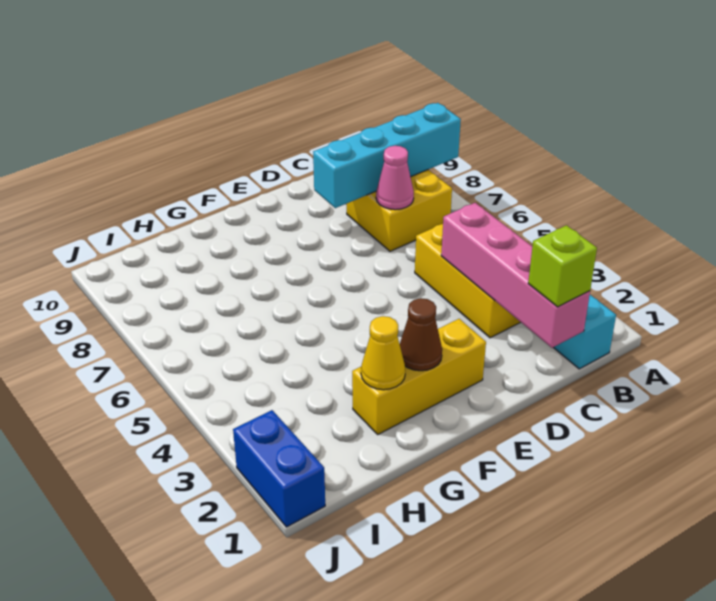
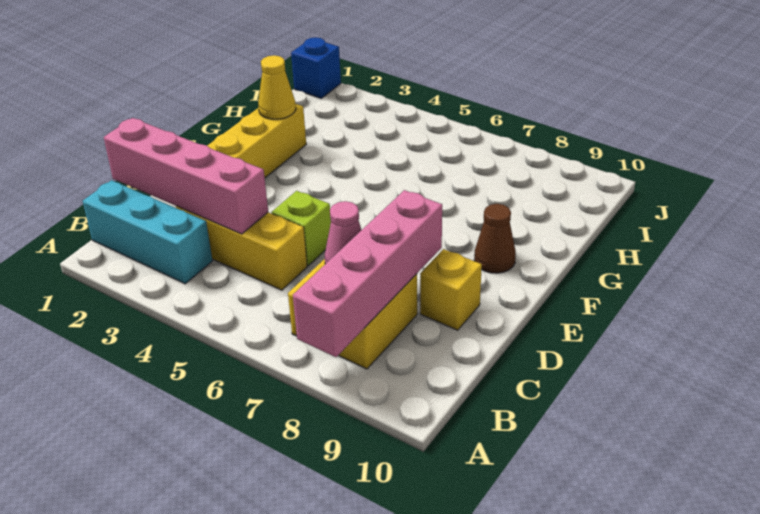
cyan 1x4 brick [313,103,461,208] -> pink 1x4 brick [293,190,442,357]
lime 1x1 brick [528,225,597,307] -> lime 1x1 brick moved to [271,191,331,266]
none -> yellow 1x1 brick [420,249,482,330]
brown 1x1 cone [400,298,442,371] -> brown 1x1 cone moved to [474,204,516,273]
blue 1x2 brick [233,410,325,527] -> blue 1x1 brick [291,37,341,98]

